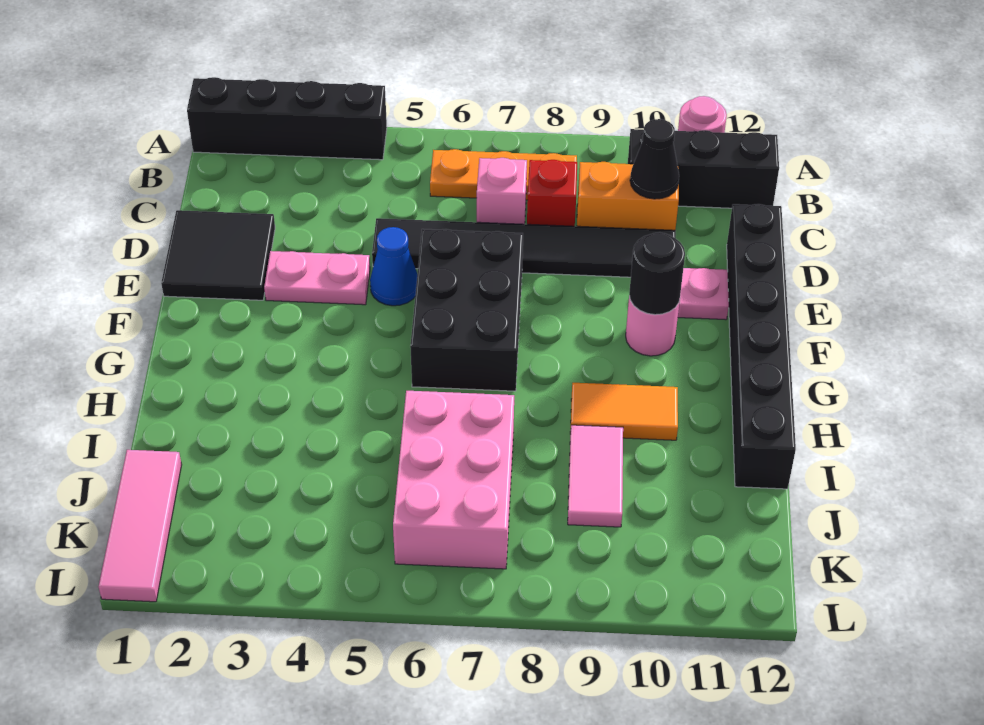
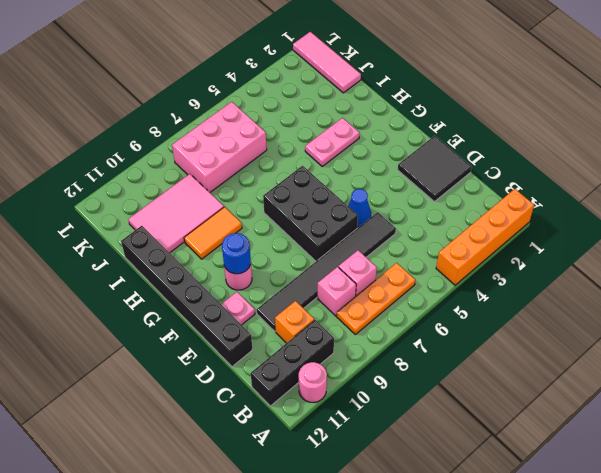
black 1x4 brick [187,77,387,160] -> orange 1x4 brick [436,189,534,285]
red 1x1 brick [527,160,577,226] -> pink 1x1 brick [318,267,356,316]
orange 1x2 brick [577,162,679,230] -> orange 1x1 brick [275,301,314,343]
black 1x1 cone [630,119,679,199] -> none
pink 1x2 plate [264,251,370,305] -> pink 1x2 plate moved to [305,118,360,166]
black 1x1 round brick [629,232,685,315] -> blue 1x1 round brick [222,233,251,274]
pink 2x3 brick [393,391,514,569] -> pink 2x3 brick turned to [172,102,267,192]
pink 1x2 tile [568,425,623,527] -> pink 2x3 tile [128,174,224,253]

